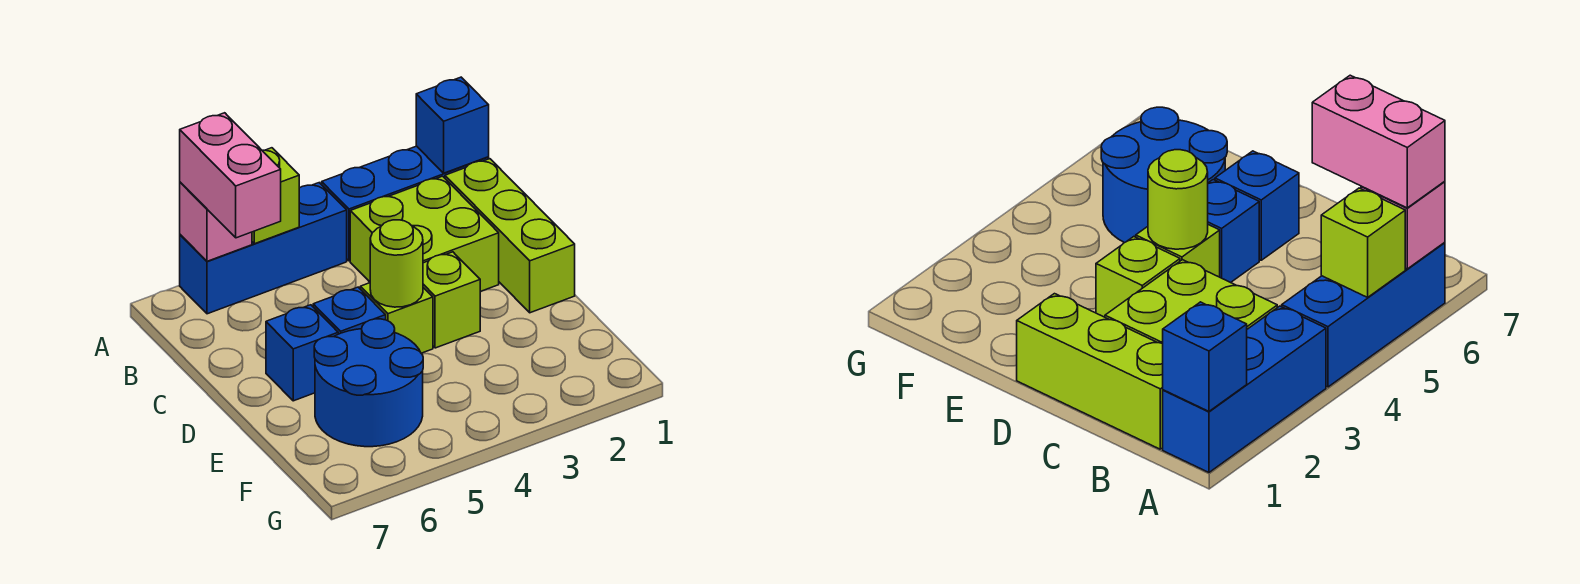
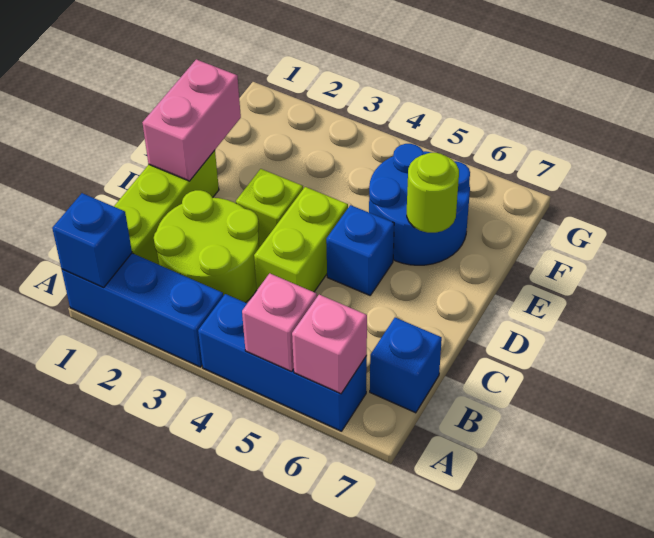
lime 1x1 brick [252,148,299,244] -> pink 1x1 brick [242,273,317,372]
pink 1x2 brick [180,113,281,238] -> pink 1x2 brick moved to [142,59,241,181]
lime 2x2 brick [350,176,499,292] -> lime 2x2 round brick [154,190,259,303]
lime 1x1 brick [360,283,433,353] -> lime 1x2 brick [254,187,348,292]
lime 1x1 round brick [370,220,423,307] -> lime 1x1 round brick moved to [407,153,459,233]
blue 1x1 brick [266,305,338,401] -> blue 1x1 brick moved to [370,318,442,413]

